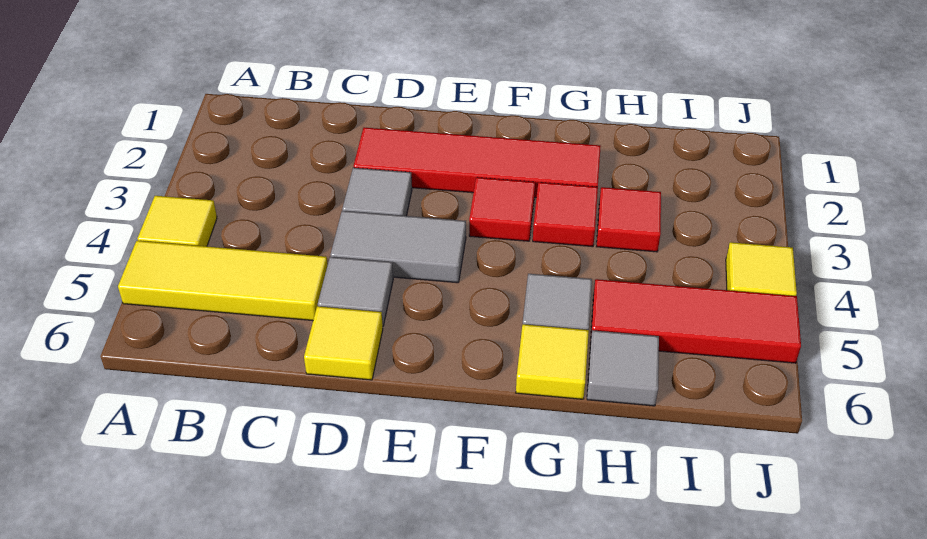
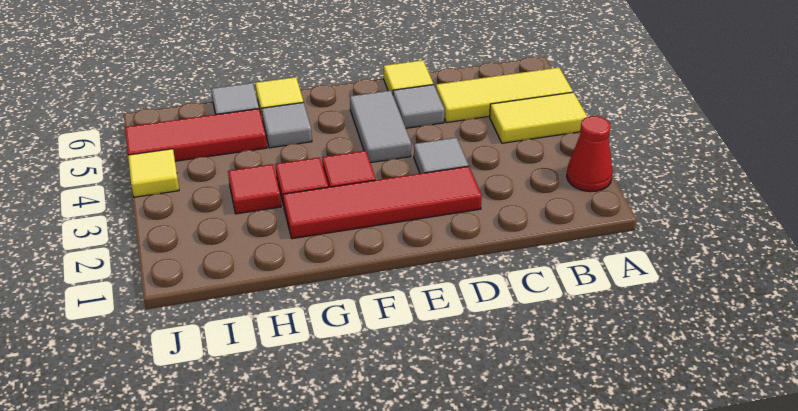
none -> red 1x1 cone [567,116,613,192]
yellow 1x1 tile [137,196,217,246] -> yellow 1x2 tile [490,92,587,143]
grey 1x2 tile [330,211,466,283] -> grey 1x2 tile turned to [350,91,411,163]

